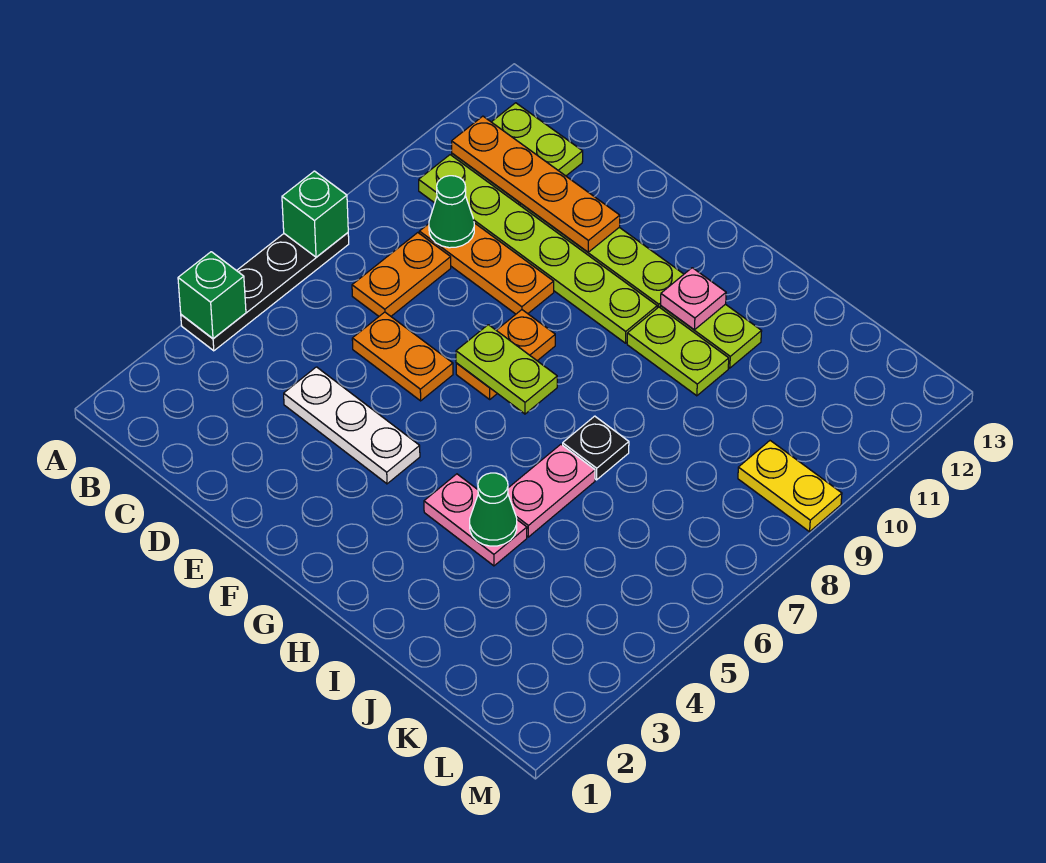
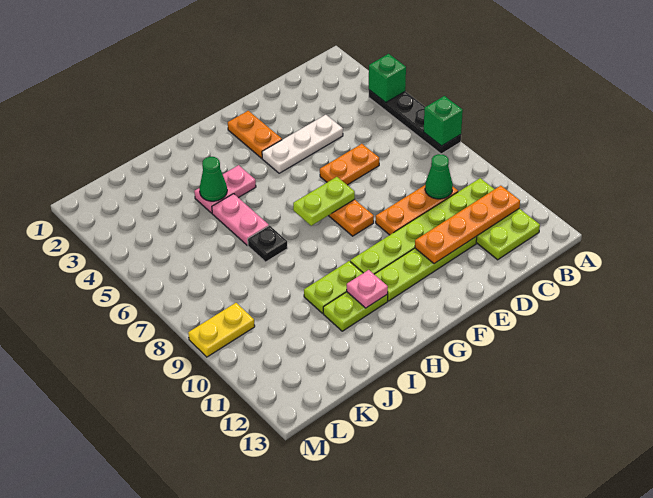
orange 1x2 plate [352,233,451,316] -> orange 1x2 plate moved to [228,111,282,158]

